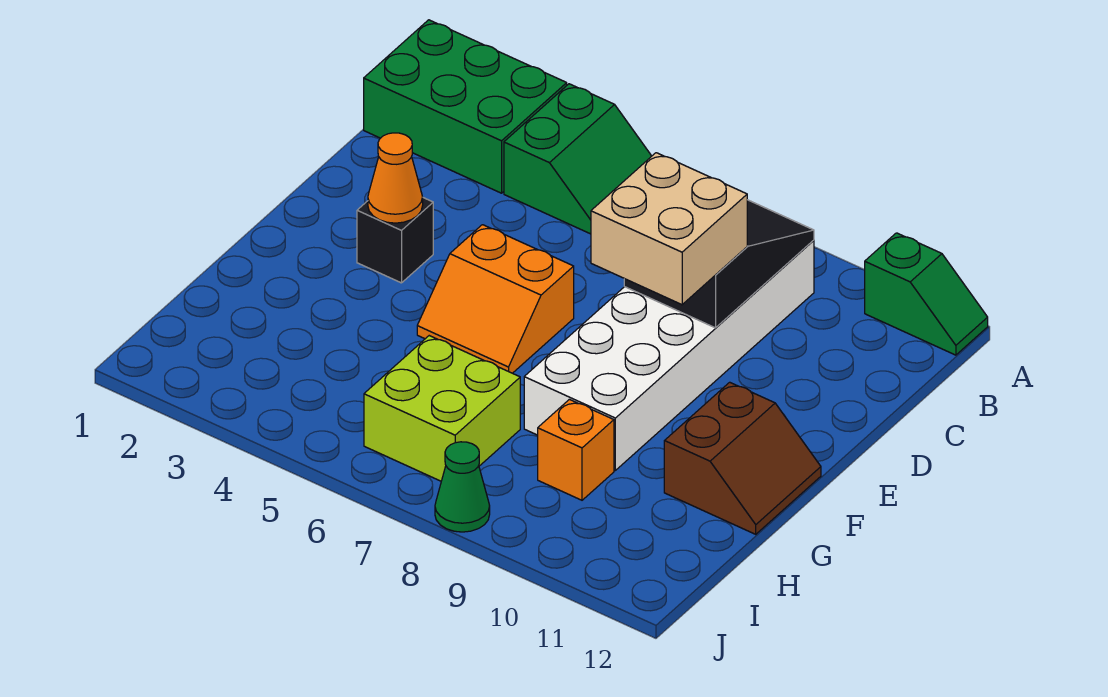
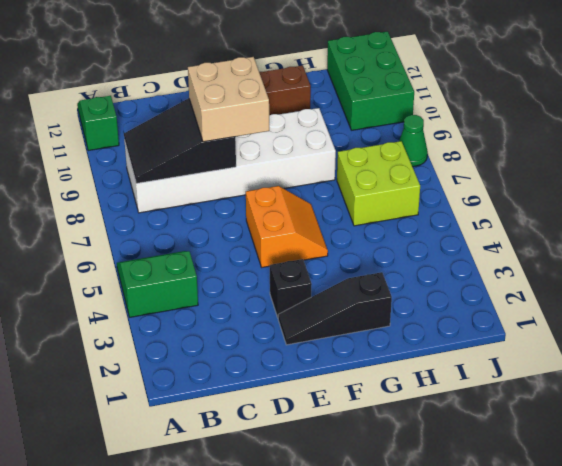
green 2x3 brick [364,20,567,193] -> green 2x3 brick moved to [327,31,414,130]
none -> black 1x3 slope [278,272,392,345]
orange 1x1 cone [368,133,423,223] -> none
orange 1x1 brick [538,399,614,500] -> none

